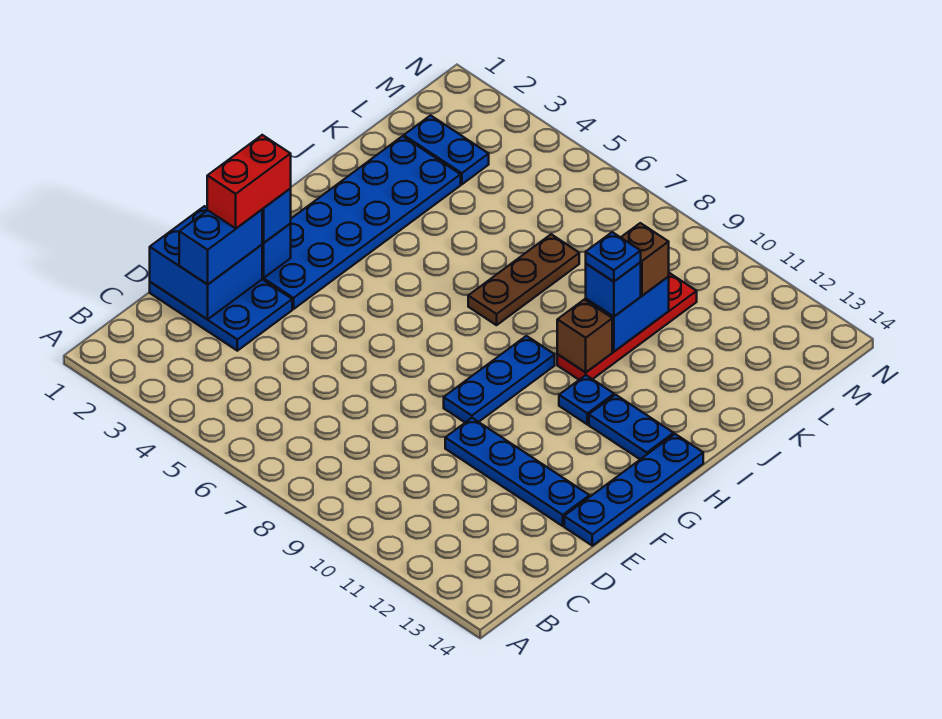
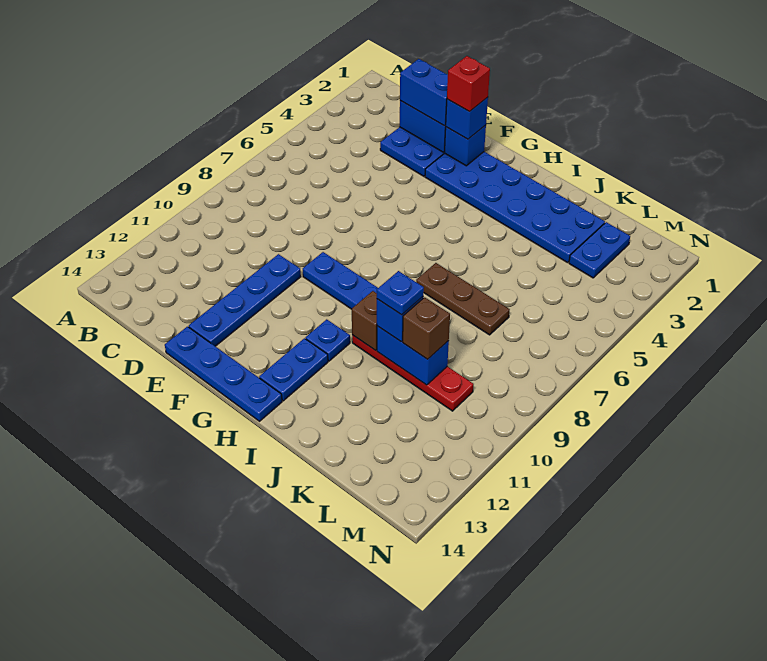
red 1x2 brick [207,135,291,228] -> red 1x1 brick [447,56,490,112]

